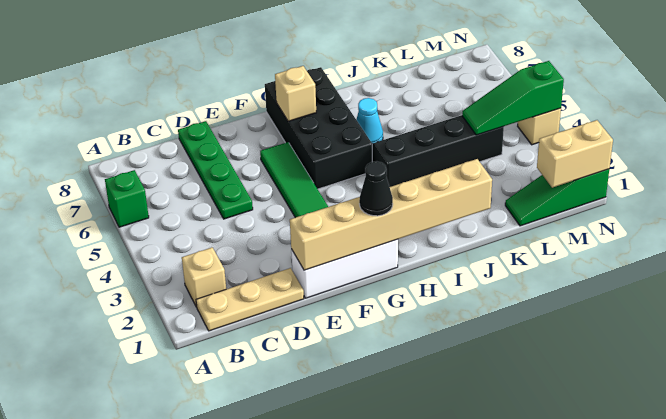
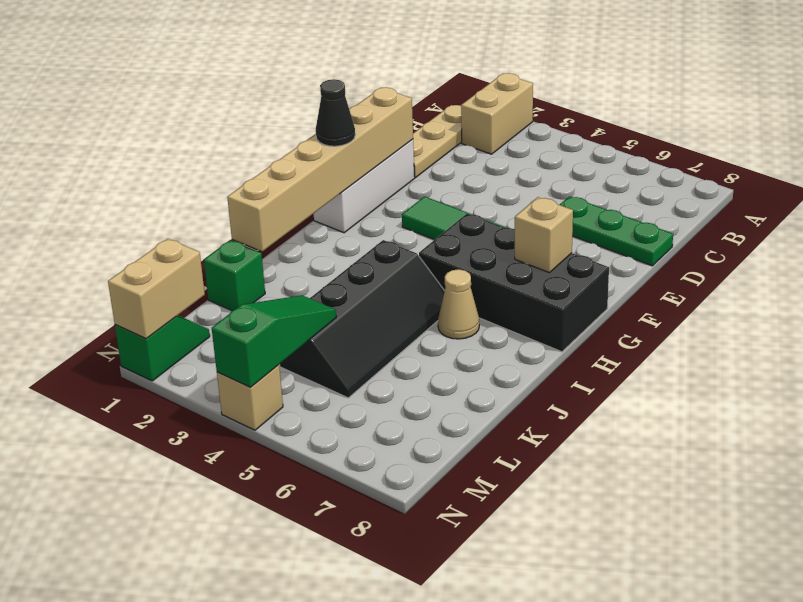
green 1x1 brick [105,170,149,227] -> green 1x1 brick moved to [204,240,265,311]
tan 1x1 brick [182,247,226,307] -> tan 1x2 brick [461,73,533,154]
green 1x4 plate [178,121,253,219] -> green 1x3 plate [560,196,673,266]
cyan 1x1 cone [356,98,383,143] -> tan 1x1 cone [438,269,479,339]
green 1x3 slope [505,169,609,226] -> green 1x2 slope [115,315,210,381]

